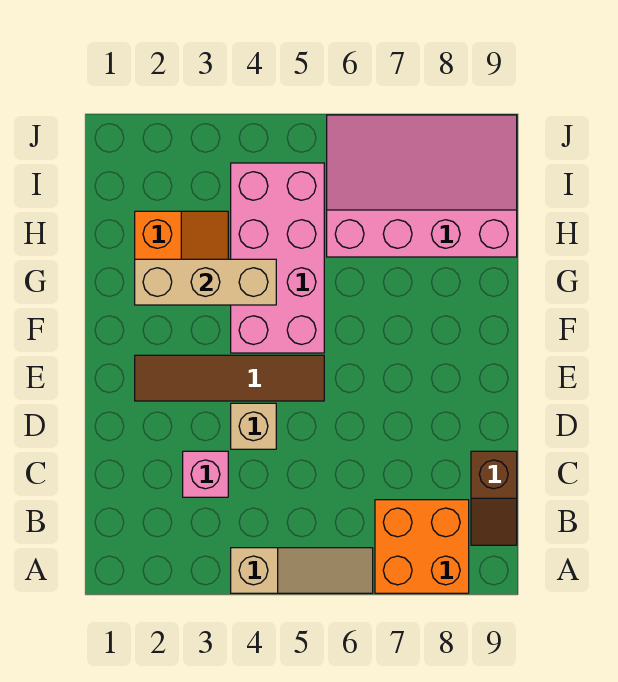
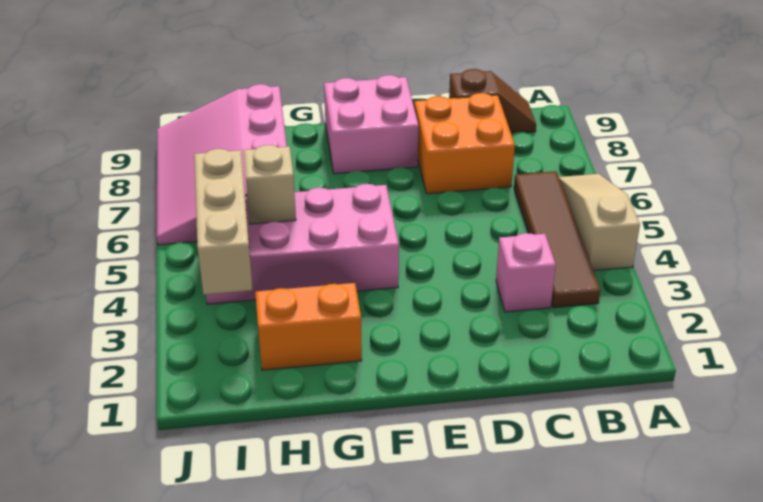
orange 2x2 brick [375,500,469,593] -> orange 2x2 brick moved to [414,93,515,194]
tan 1x1 brick [231,403,276,449] -> tan 1x1 brick moved to [243,145,296,224]
brown 1x4 tile [135,355,324,401] -> brown 1x4 tile moved to [514,171,600,308]
none -> pink 2x2 brick [324,75,419,174]
tan 1x3 brick [135,259,276,305] -> tan 1x3 brick moved to [194,149,253,295]

